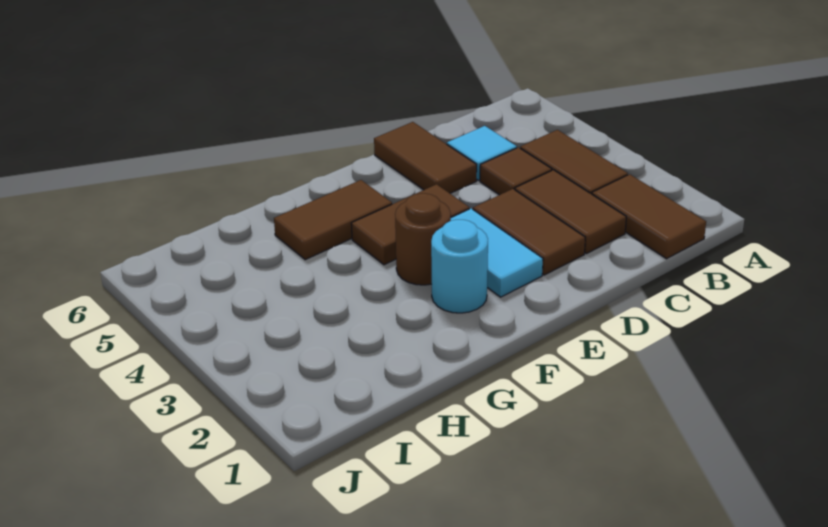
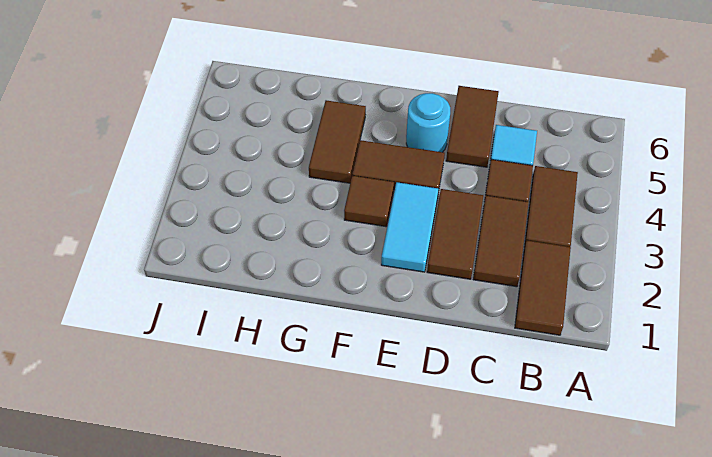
cyan 1x1 round brick [431,220,488,313] -> cyan 1x1 round brick moved to [406,93,450,152]
brown 1x1 round brick [395,193,451,285] -> brown 1x1 tile [344,176,394,227]
brown 1x2 tile [274,180,392,260] -> brown 1x2 tile turned to [309,100,366,183]

